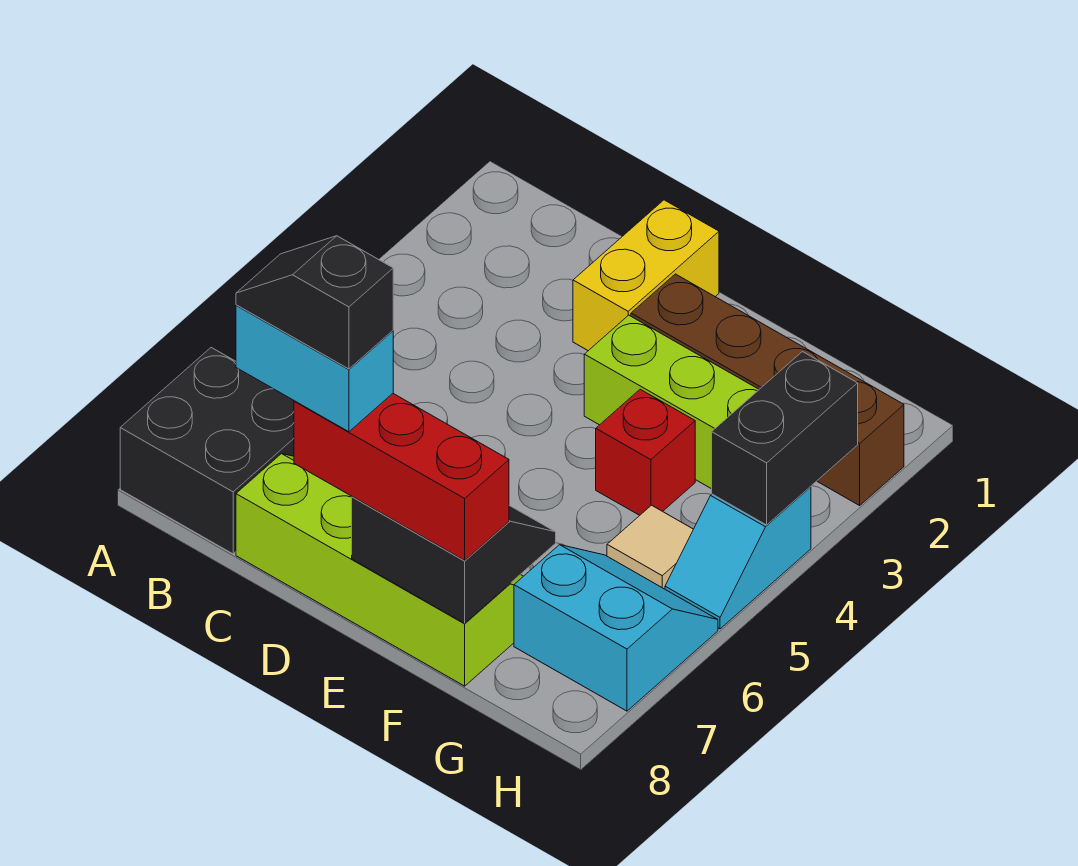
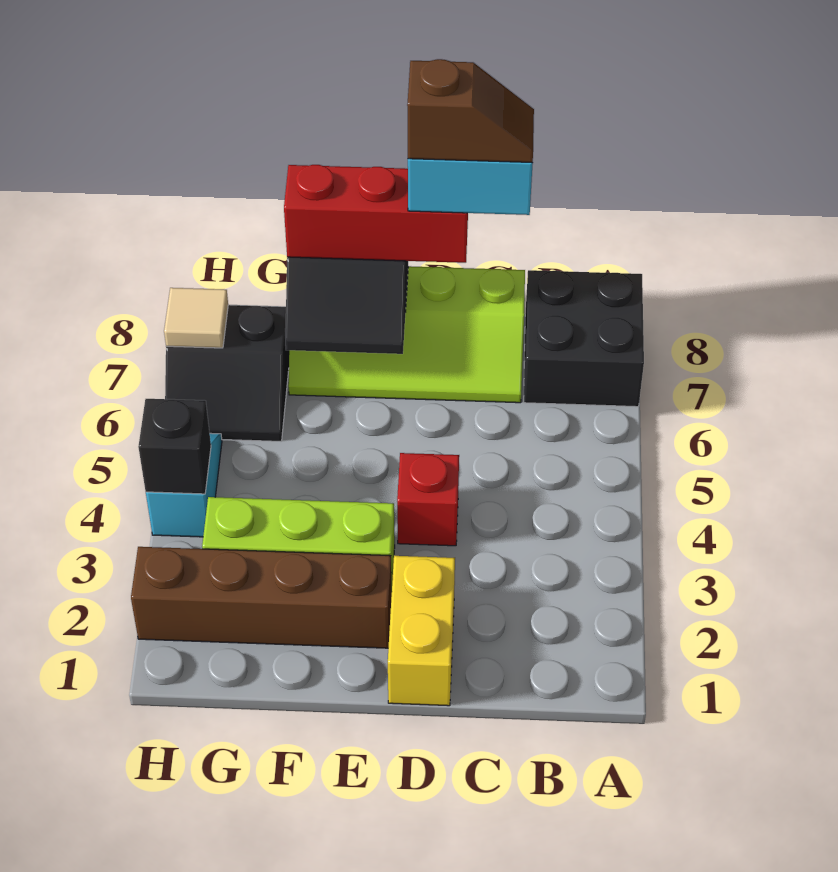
black 1x2 slope [236,236,393,369] -> brown 1x2 slope [407,59,534,163]
red 1x1 brick [596,389,695,515] -> red 1x1 brick moved to [397,453,459,546]
tan 1x1 tile [607,505,693,589] -> tan 1x1 tile moved to [164,288,228,348]
cyan 2x2 slope [514,545,718,711] -> black 2x2 slope [165,305,289,441]
black 1x2 brick [712,352,858,525] -> black 1x1 brick [138,399,211,494]

